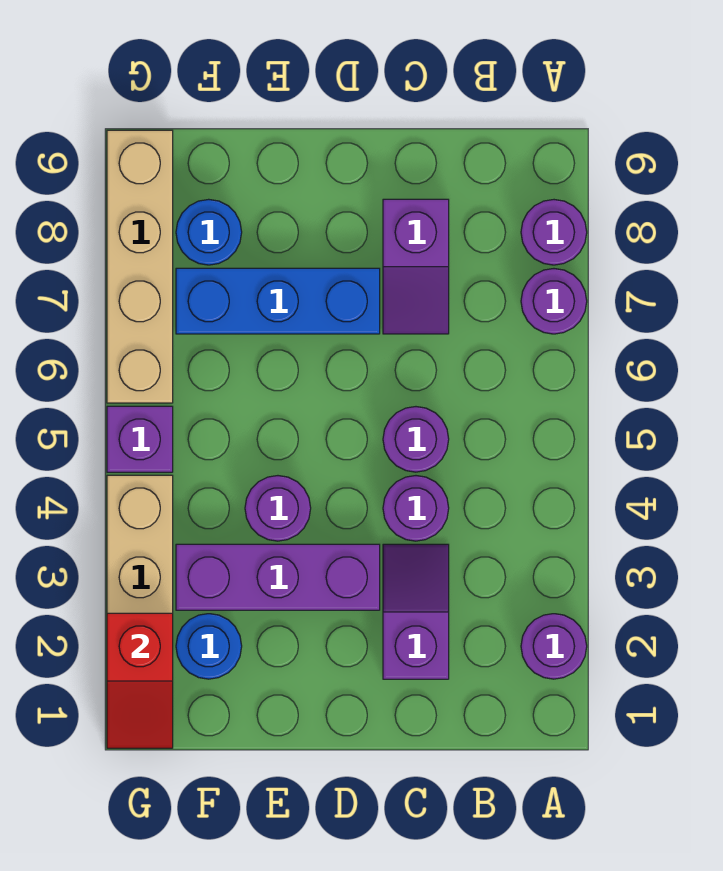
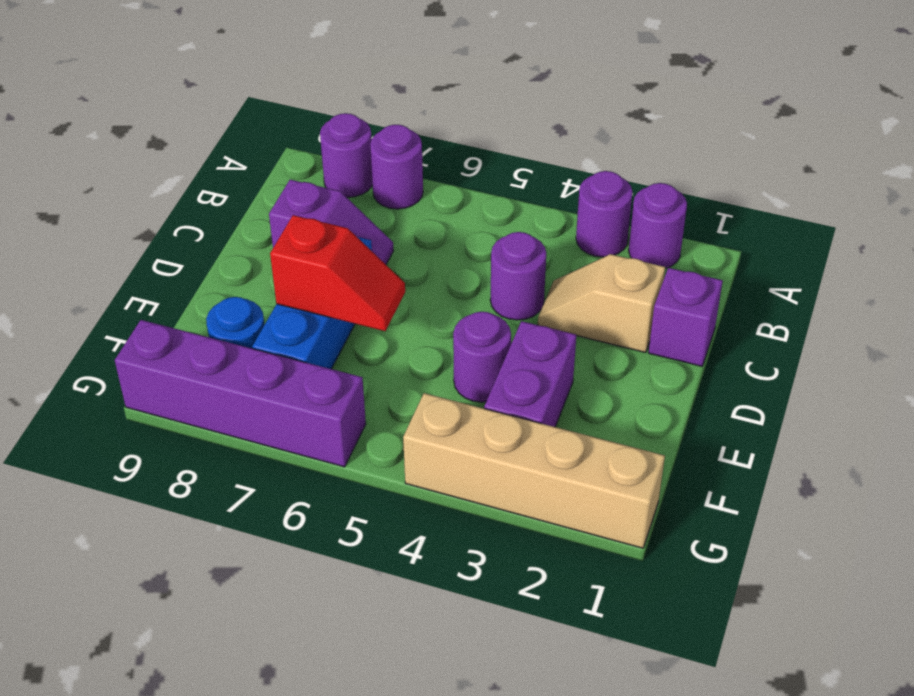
purple 1x2 slope [383,544,449,679] -> tan 1x2 slope [538,254,665,353]
purple 1x1 round brick [383,407,449,472] -> purple 1x1 round brick moved to [576,171,633,257]
purple 1x3 brick [176,544,380,610] -> purple 1x2 brick [484,321,576,427]
blue 1x1 round brick [176,614,242,679] -> none
red 1x2 slope [107,613,173,748] -> red 1x2 slope moved to [270,215,405,331]
purple 1x1 brick [107,406,173,472] -> purple 1x1 brick moved to [649,268,723,366]
tan 1x4 brick [107,130,173,403] -> purple 1x4 brick [115,320,366,467]

